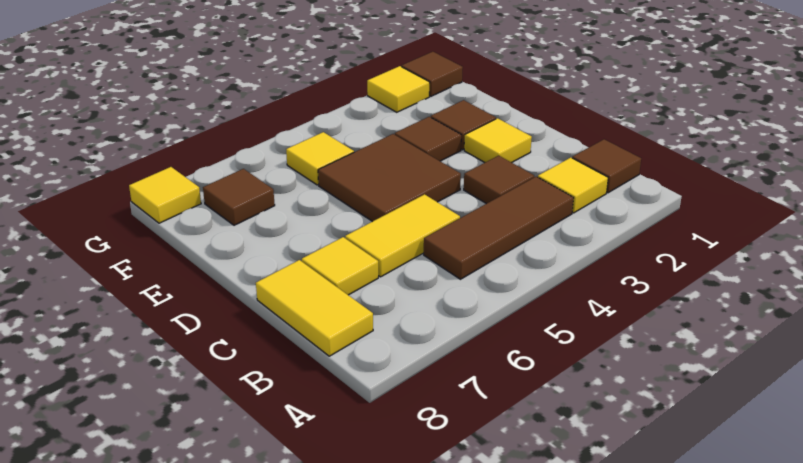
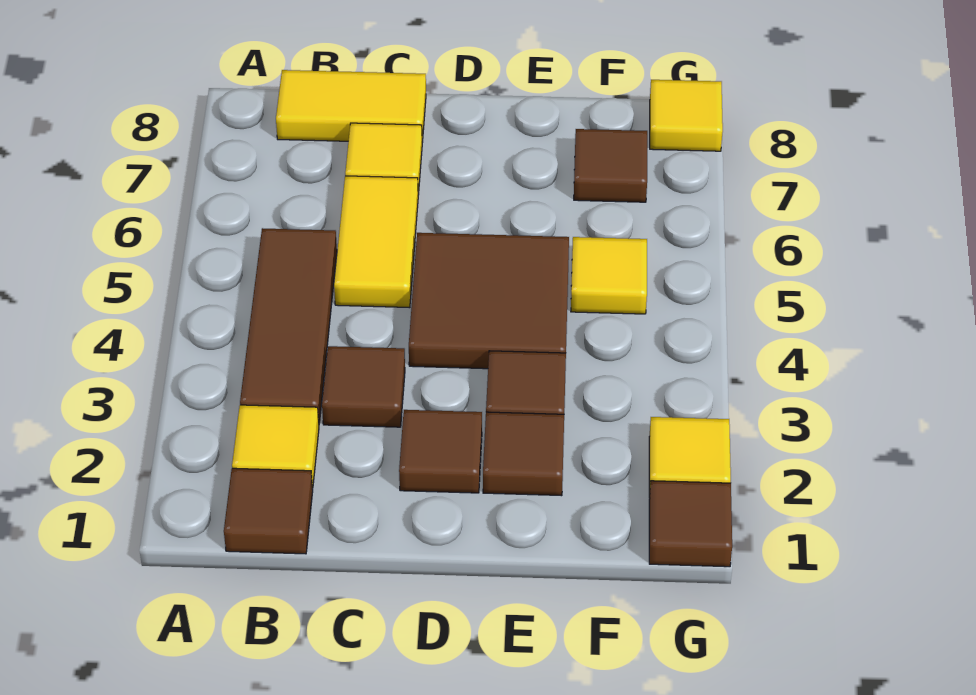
yellow 1x1 tile [464,118,532,163] -> brown 1x1 tile [399,410,482,493]

